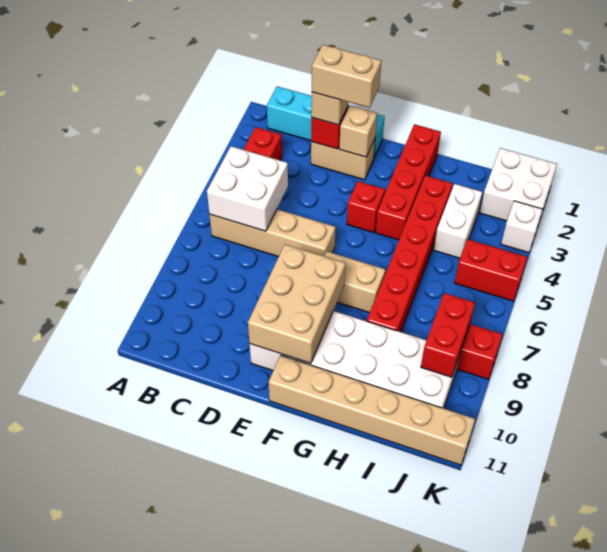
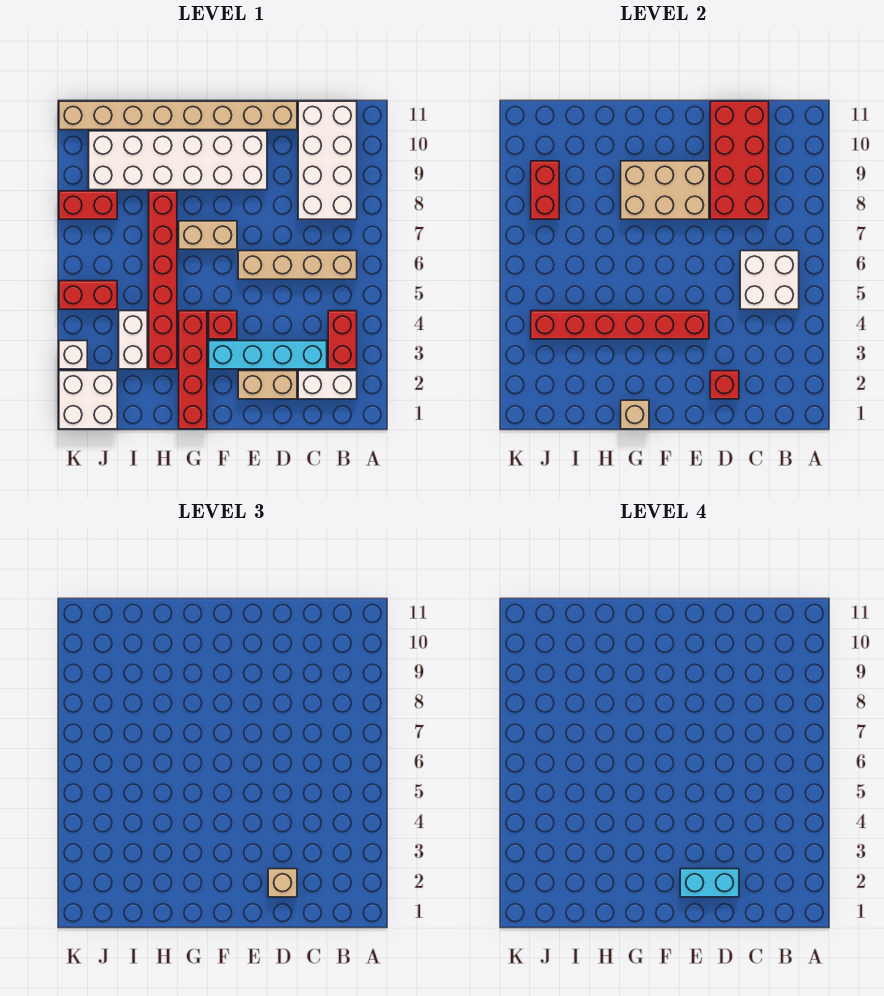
cyan 1x4 brick [267,86,385,158] -> cyan 1x4 brick moved to [209,341,327,369]
none -> white 1x2 brick [298,371,357,399]
none -> white 2x4 brick [298,101,357,219]
none -> red 2x4 brick [710,101,769,219]
tan 1x2 brick [312,45,381,108] -> cyan 1x2 brick [680,869,739,897]
tan 1x1 brick [339,105,377,157] -> tan 1x1 brick moved to [621,400,649,429]
none -> red 1x6 brick [531,311,709,339]
tan 2x3 brick [248,245,346,363] -> tan 2x3 brick turned to [621,161,709,219]
tan 1x6 brick [268,355,475,465] -> tan 1x8 brick [59,101,297,130]

